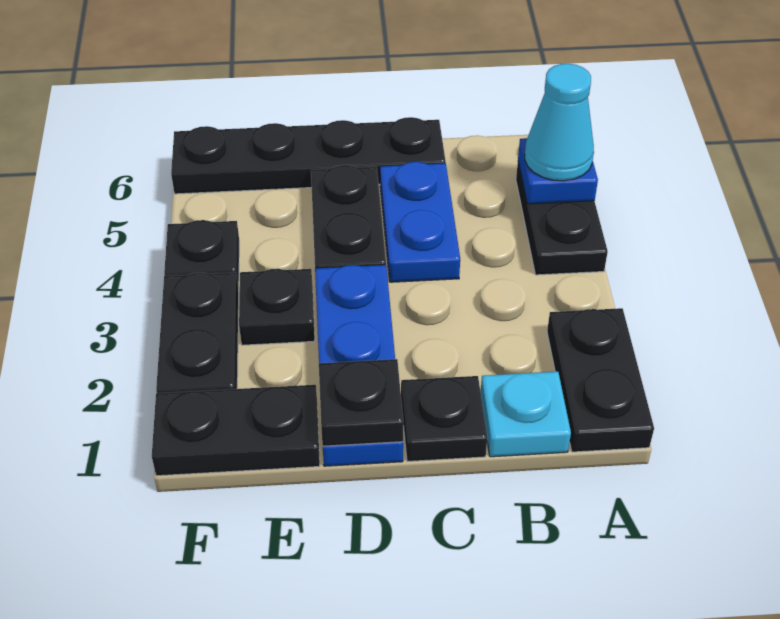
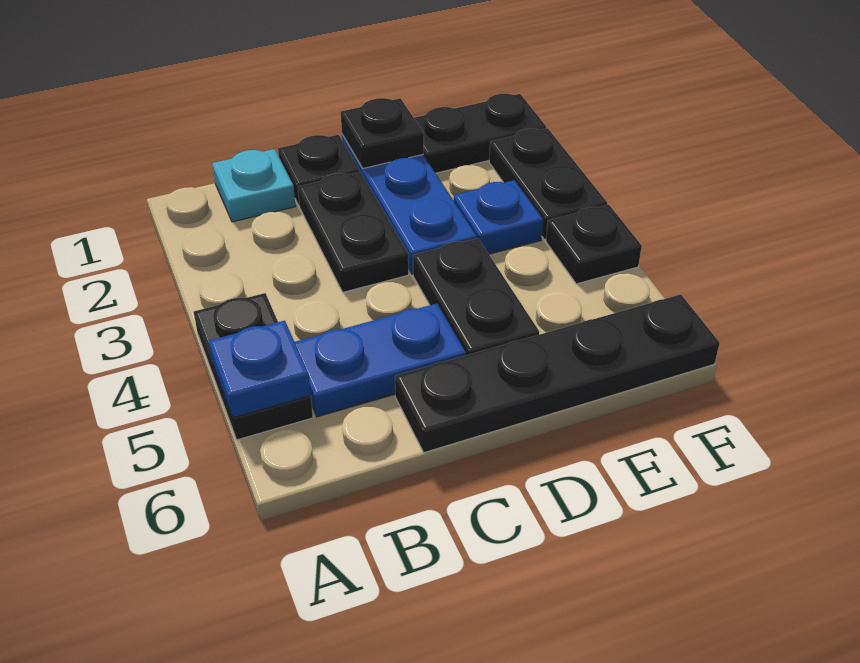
black 1x2 plate [547,308,654,452] -> black 1x2 plate moved to [298,172,409,292]
cyan 1x1 cone [525,64,594,181] -> none
blue 1x2 plate [380,162,460,282] -> blue 1x2 plate turned to [295,303,466,417]
black 1x1 plate [239,269,315,345] -> blue 1x1 plate [454,180,543,254]

